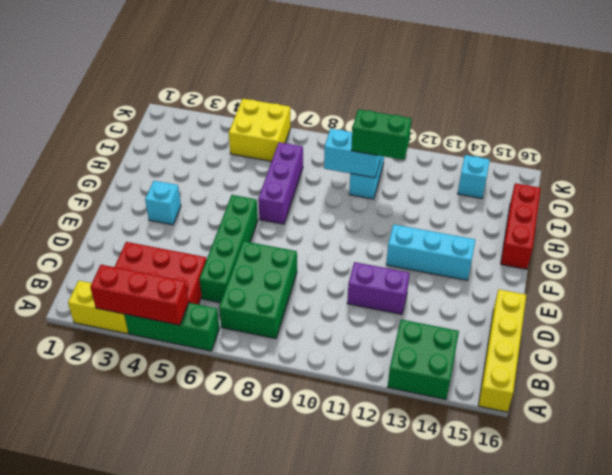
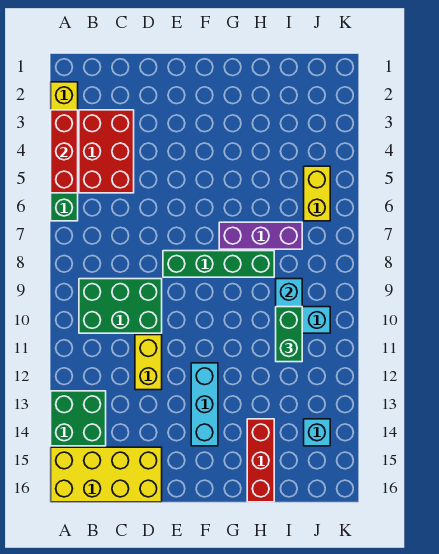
yellow 1x4 brick [478,290,526,412] -> yellow 2x4 brick [51,447,162,502]
green 2x3 brick [219,241,297,339] -> green 2x3 brick moved to [79,279,162,333]
green 1x4 brick [199,195,258,303] -> green 1x4 brick moved to [163,251,274,277]
purple 1x2 brick [347,262,410,314] -> yellow 1x2 brick [135,335,162,390]
cyan 1x1 brick [145,181,181,225] -> none
red 1x3 brick [501,183,541,269] -> red 1x3 brick turned to [247,419,274,502]
yellow 2x2 brick [229,99,291,161] -> yellow 1x2 brick [304,166,330,221]

